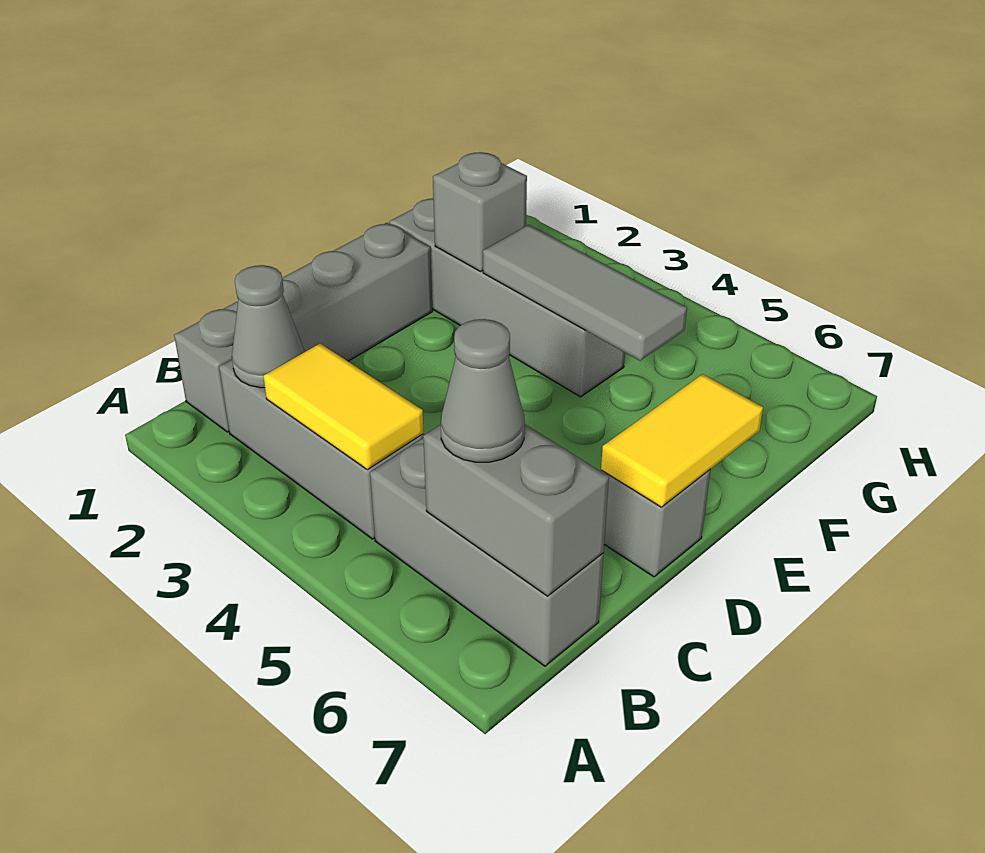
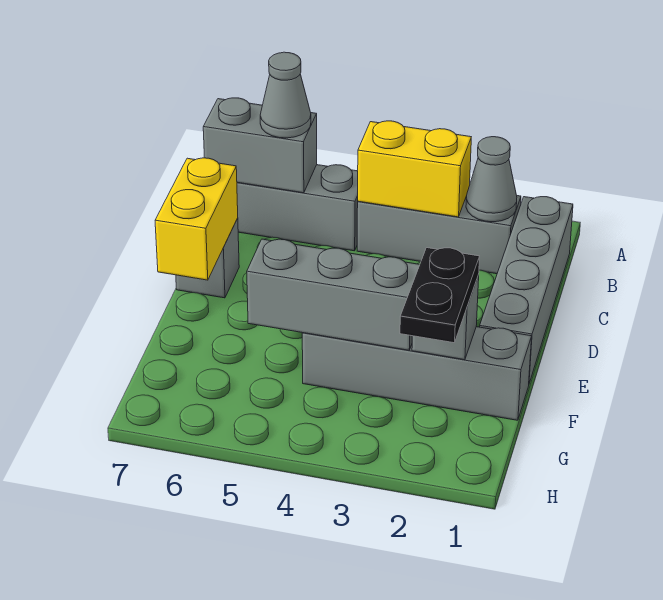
yellow 1x2 tile [263,344,424,470] -> yellow 1x2 brick [358,121,471,217]
yellow 1x2 tile [601,374,763,507] -> yellow 1x2 brick [155,158,238,280]
none -> black 1x2 plate [400,248,480,343]
grey 1x3 tile [483,225,687,361] -> grey 1x3 brick [247,239,420,350]

